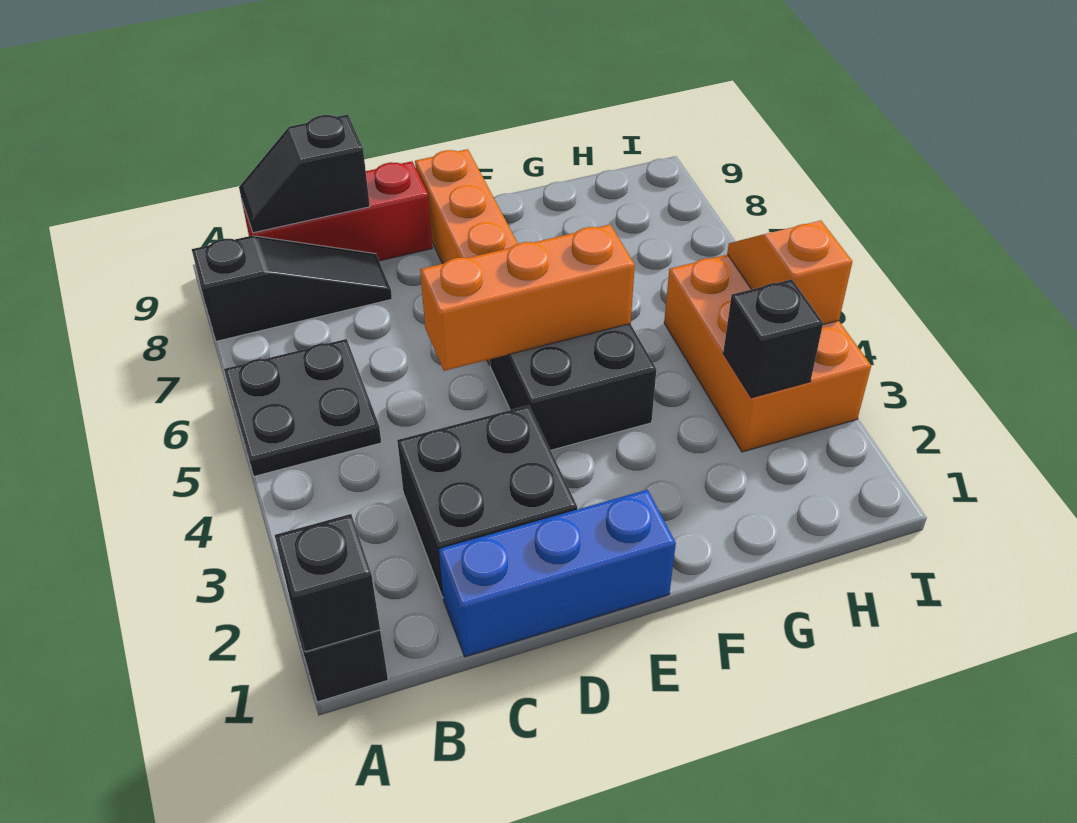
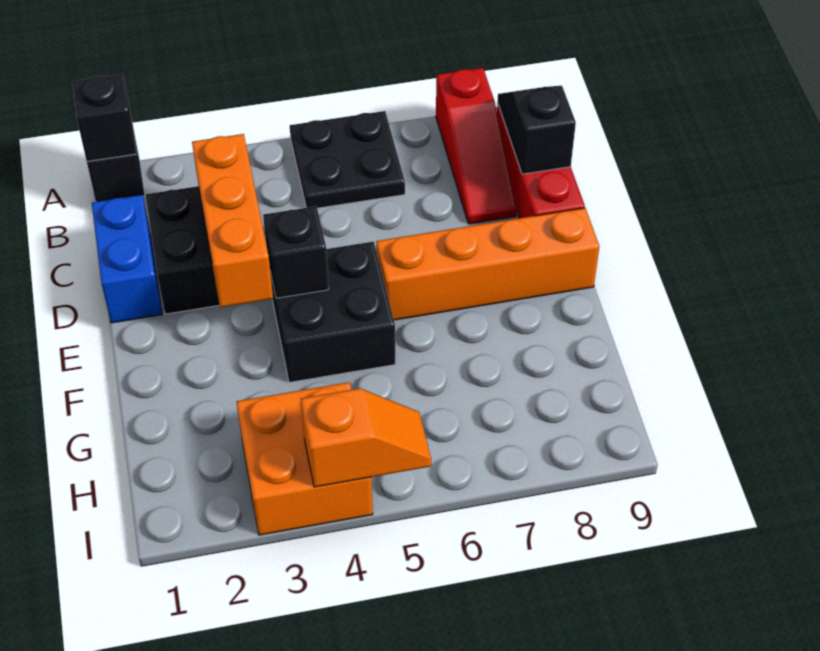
black 1x3 slope [192,236,392,341] -> red 1x3 slope [436,68,517,224]
blue 1x3 brick [439,490,676,657] -> blue 1x2 brick [92,195,162,323]
orange 1x3 brick [420,225,635,371] -> orange 1x3 brick moved to [192,134,273,307]
orange 2x3 brick [664,254,871,452] -> orange 2x2 brick [236,382,373,535]
black 1x1 brick [723,279,823,398] -> black 1x1 brick moved to [263,206,329,298]

